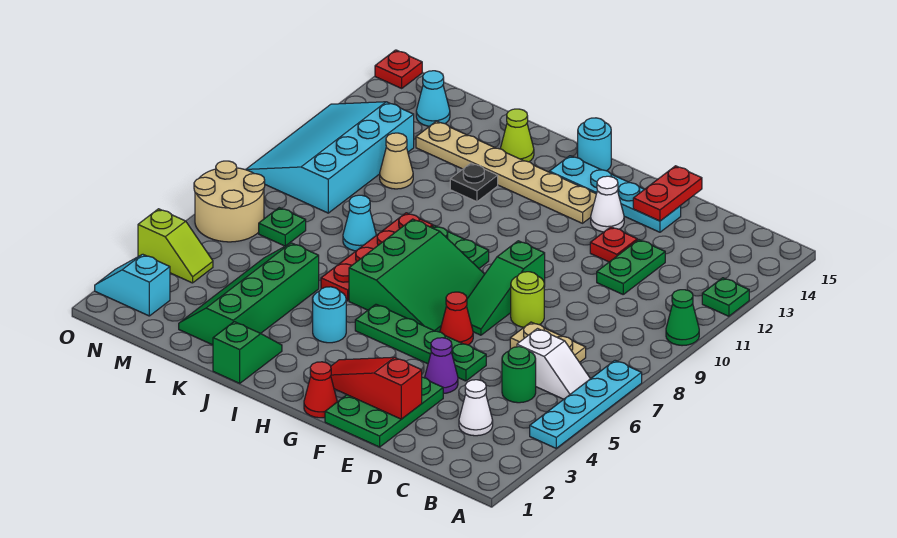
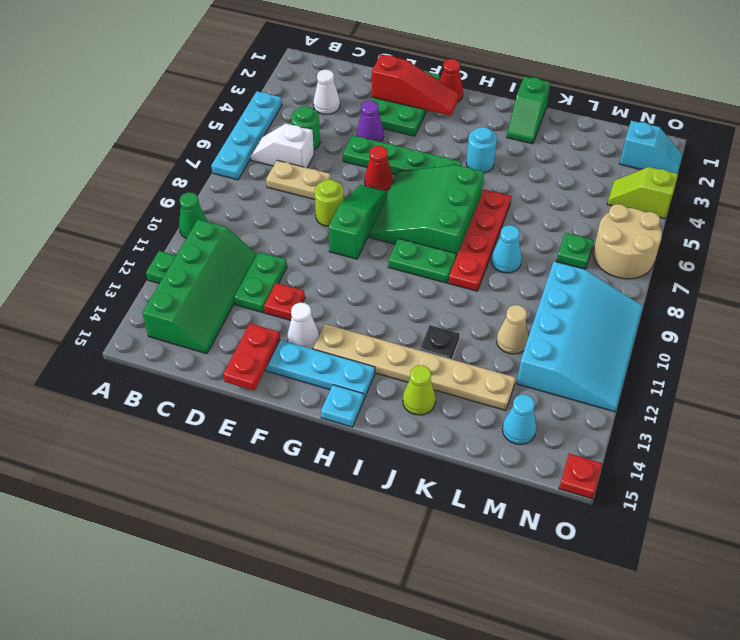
cyan 1x1 round brick [578,118,611,171] -> cyan 1x1 plate [321,385,364,427]
green 2x4 slope [179,243,319,345] -> green 2x4 slope moved to [142,219,257,354]

